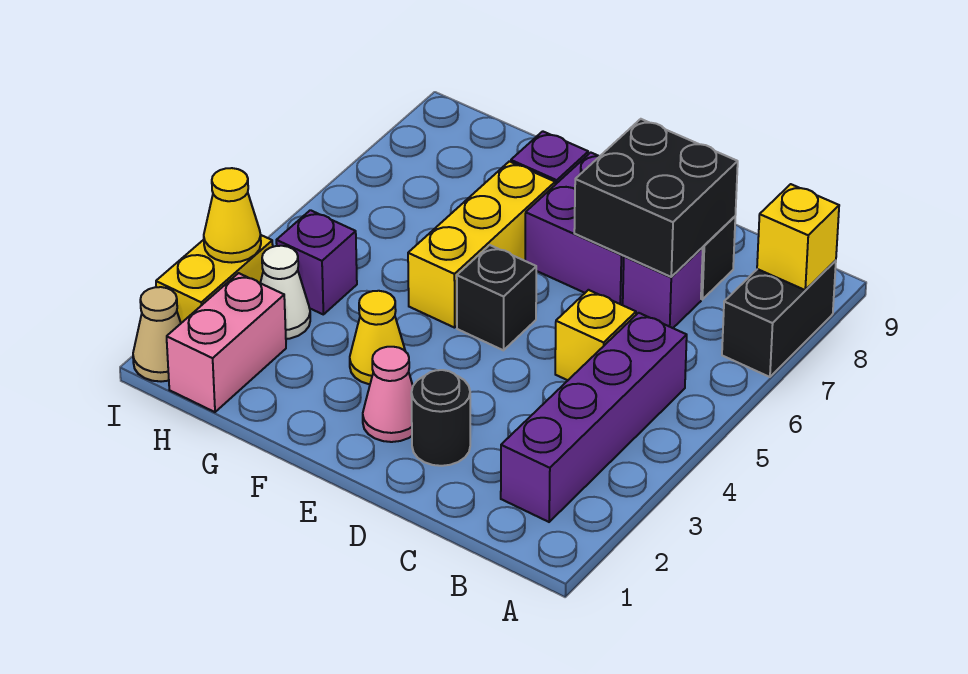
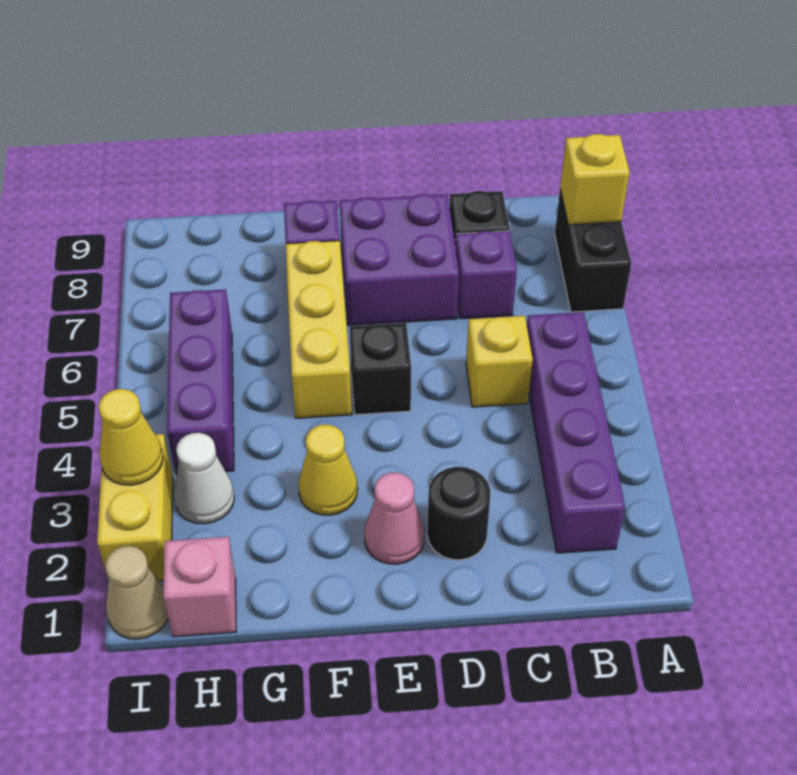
black 2x2 brick [574,119,738,277] -> none
pink 1x2 brick [167,273,286,412] -> pink 1x1 brick [163,537,236,637]
purple 1x1 brick [276,210,357,314] -> purple 1x3 brick [167,289,234,475]

